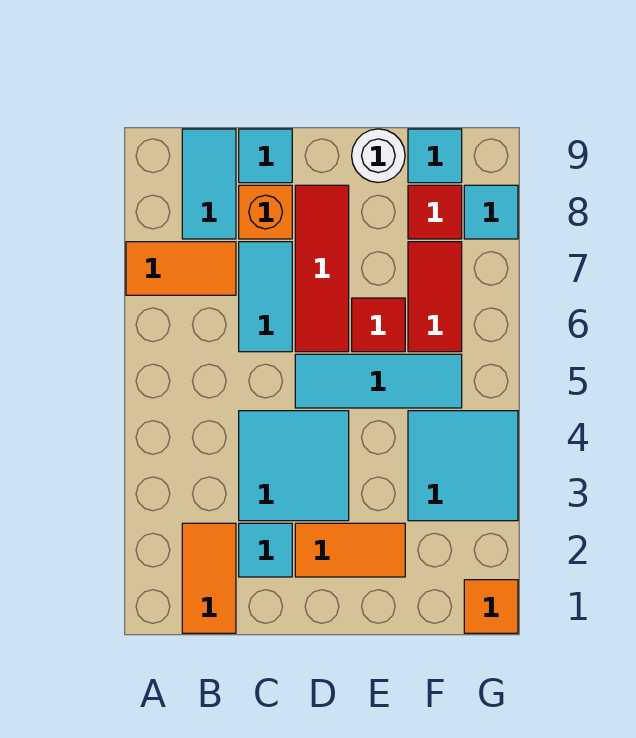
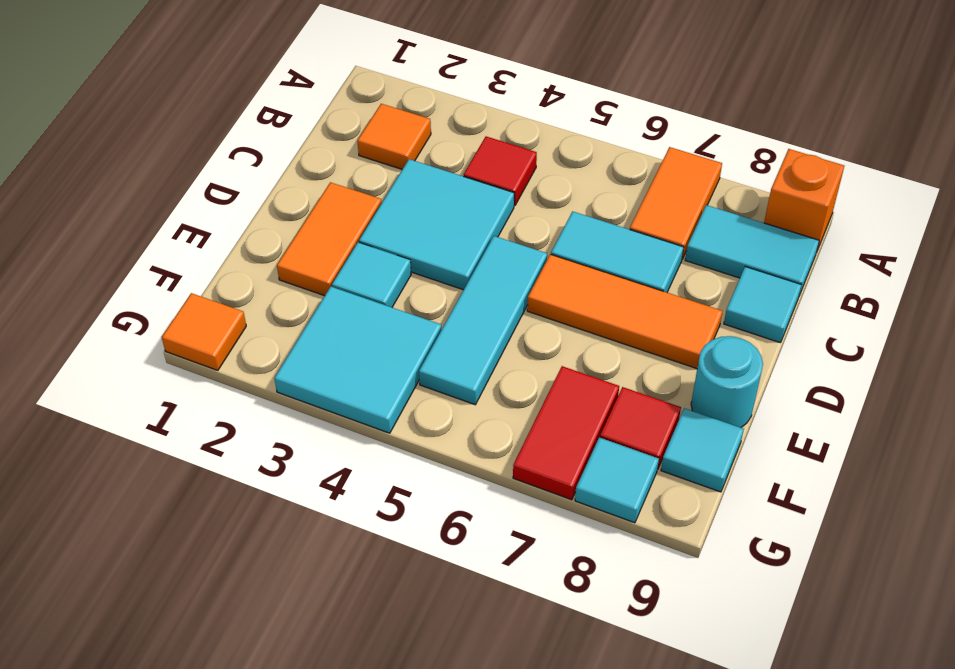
orange 1x2 tile [182,523,236,633] -> orange 1x1 tile [357,104,431,169]
cyan 1x1 tile [239,523,292,577] -> cyan 1x1 tile moved to [332,242,411,307]
orange 1x1 brick [239,185,292,239] -> orange 1x1 brick moved to [764,149,844,253]
red 1x3 tile [295,185,349,352] -> orange 1x3 tile [527,254,722,369]
red 1x1 tile [352,298,405,352] -> red 1x1 tile moved to [464,136,537,206]
white 1x1 round brick [352,129,405,183] -> cyan 1x1 round brick [691,336,763,428]
red 1x2 tile [408,242,462,352] -> red 1x2 tile turned to [513,366,619,500]

